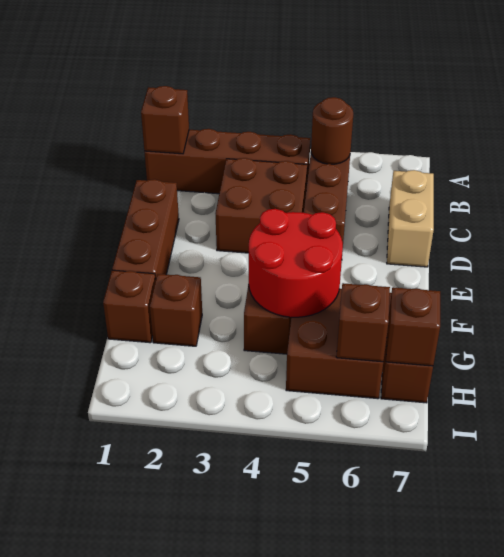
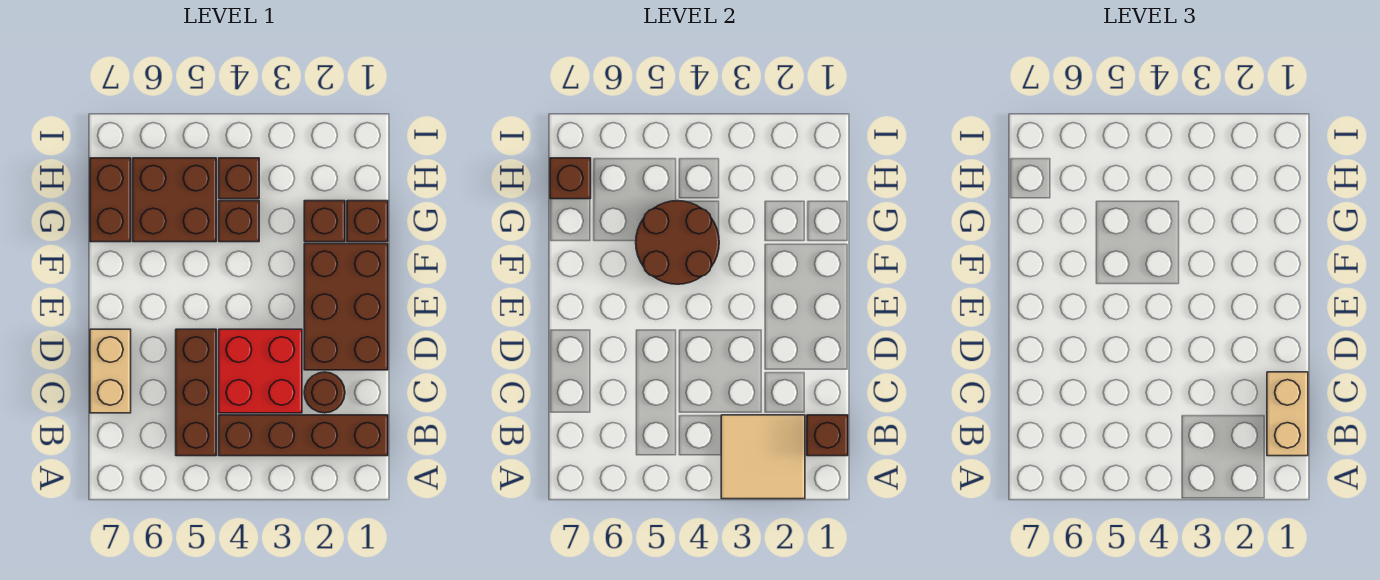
none -> tan 2x2 tile [721,415,805,499]
none -> tan 1x2 brick [1267,372,1308,456]
brown 1x1 round brick [311,97,353,164] -> brown 1x1 round brick moved to [304,372,345,413]
brown 2x2 brick [216,158,307,253] -> red 2x2 brick [219,329,302,413]
brown 1x3 brick [112,179,179,279] -> brown 2x3 brick [304,244,388,370]
red 2x2 round brick [249,209,343,317] -> brown 2x2 round brick [636,201,719,284]
brown 1x1 brick [336,283,390,362] -> brown 1x1 brick moved to [219,158,259,199]

